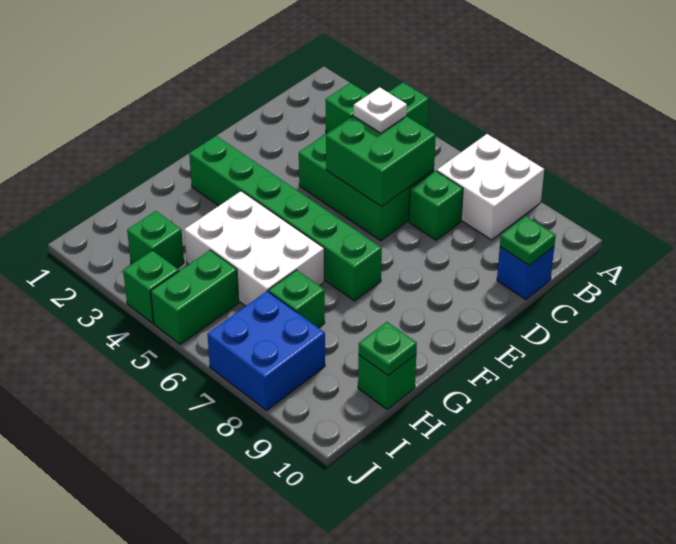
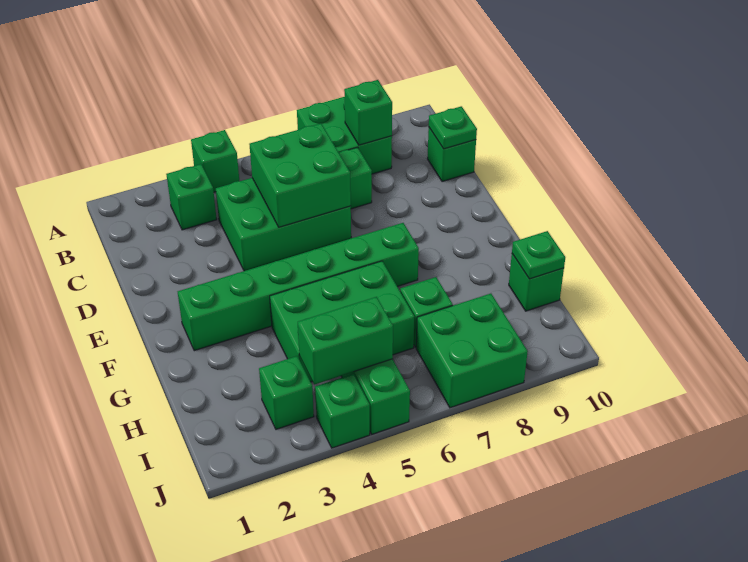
white 2x2 brick [437,134,544,240] -> green 2x2 brick [297,97,392,174]
none -> green 1x1 brick [344,80,392,145]
white 1x1 plate [354,87,407,133] -> none
blue 1x1 brick [497,247,554,300] -> green 1x1 brick [428,128,476,182]
white 2x3 brick [184,191,324,306] -> green 2x3 brick [270,261,415,382]
none -> green 1x2 brick [298,297,393,384]
blue 2x2 brick [207,291,325,410] -> green 2x2 brick [416,294,528,408]

